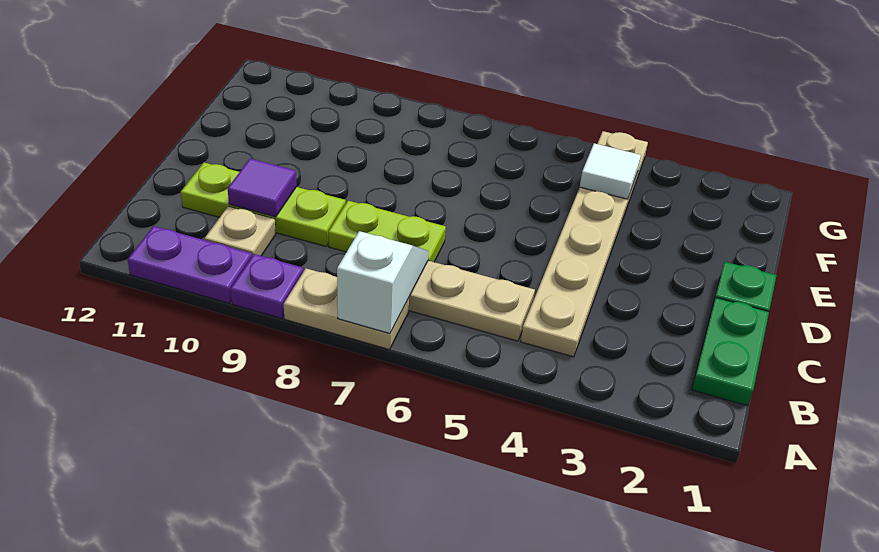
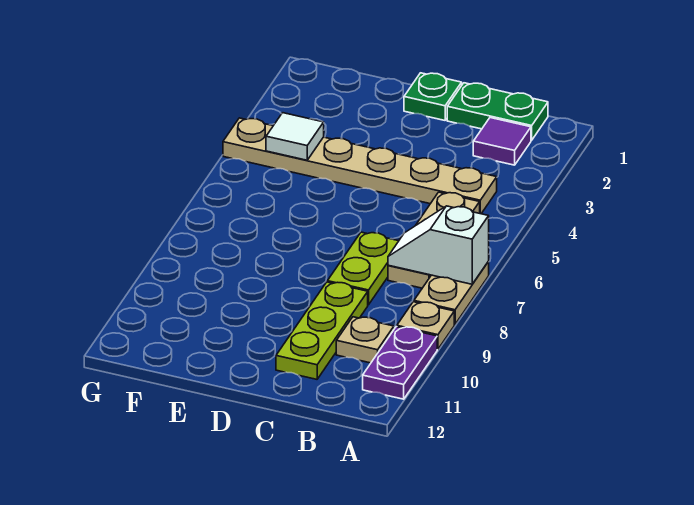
purple 1x1 plate [231,254,303,319] -> tan 1x1 plate [397,302,454,349]
purple 1x1 tile [228,159,297,217] -> purple 1x1 tile moved to [473,118,531,165]

